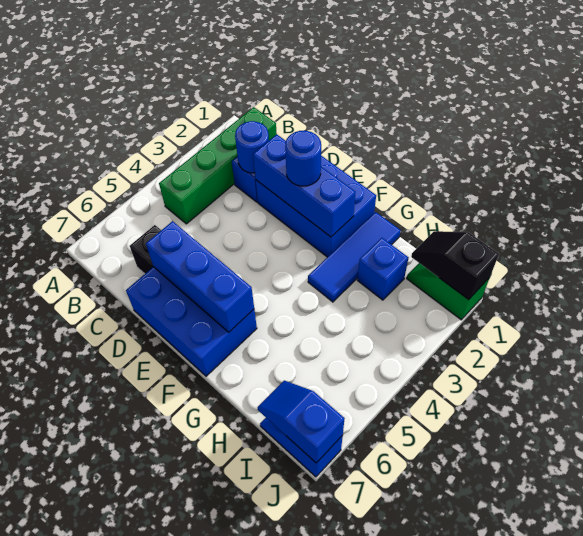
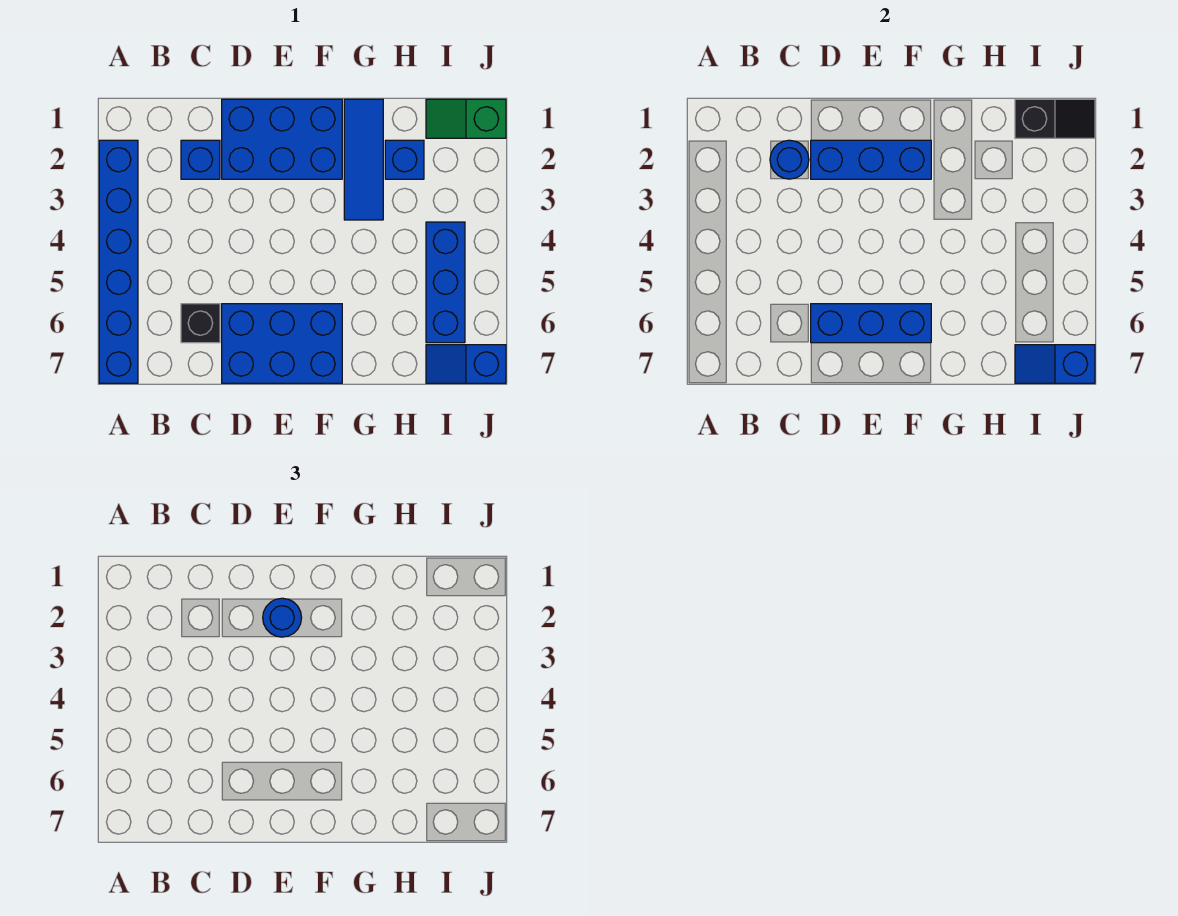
none -> blue 1x6 brick [99,140,138,383]
green 1x4 brick [159,107,277,224] -> none
black 1x2 slope [411,231,499,300] -> black 1x2 slope turned to [1015,99,1095,138]
none -> blue 1x3 brick [426,222,465,343]

